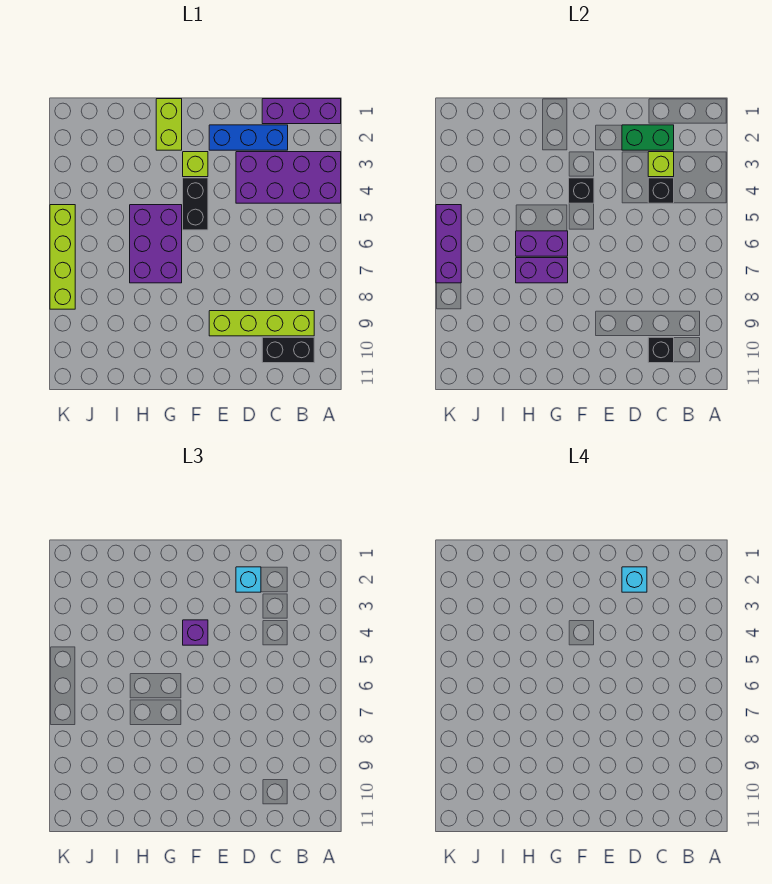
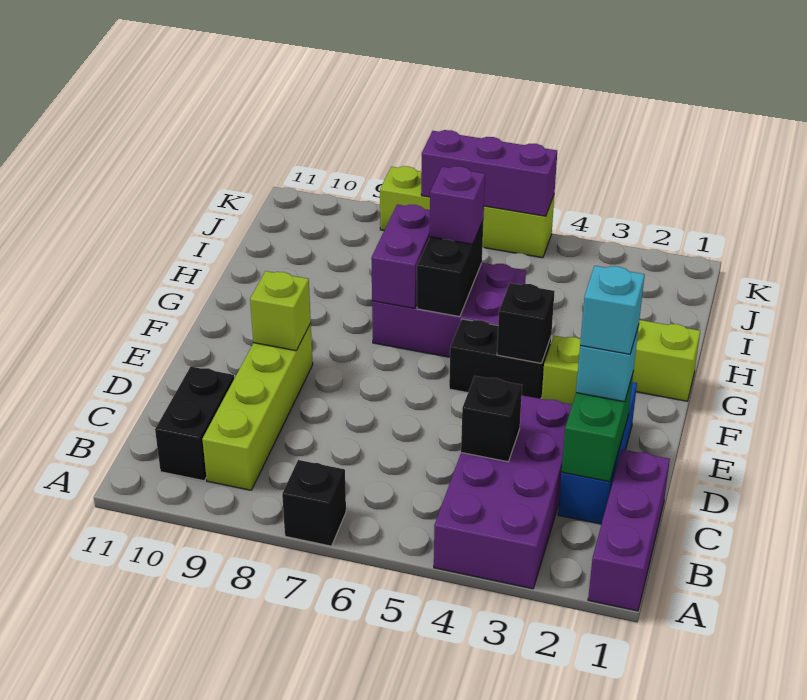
lime 1x1 brick [648,152,674,177] -> lime 1x1 brick moved to [250,271,311,351]
black 1x1 brick [648,337,674,363] -> black 1x1 brick moved to [282,460,346,546]
purple 1x1 brick [183,620,208,645] -> purple 1x1 brick moved to [430,166,485,244]
purple 1x2 brick [516,231,568,256] -> black 1x2 brick [417,221,483,317]

